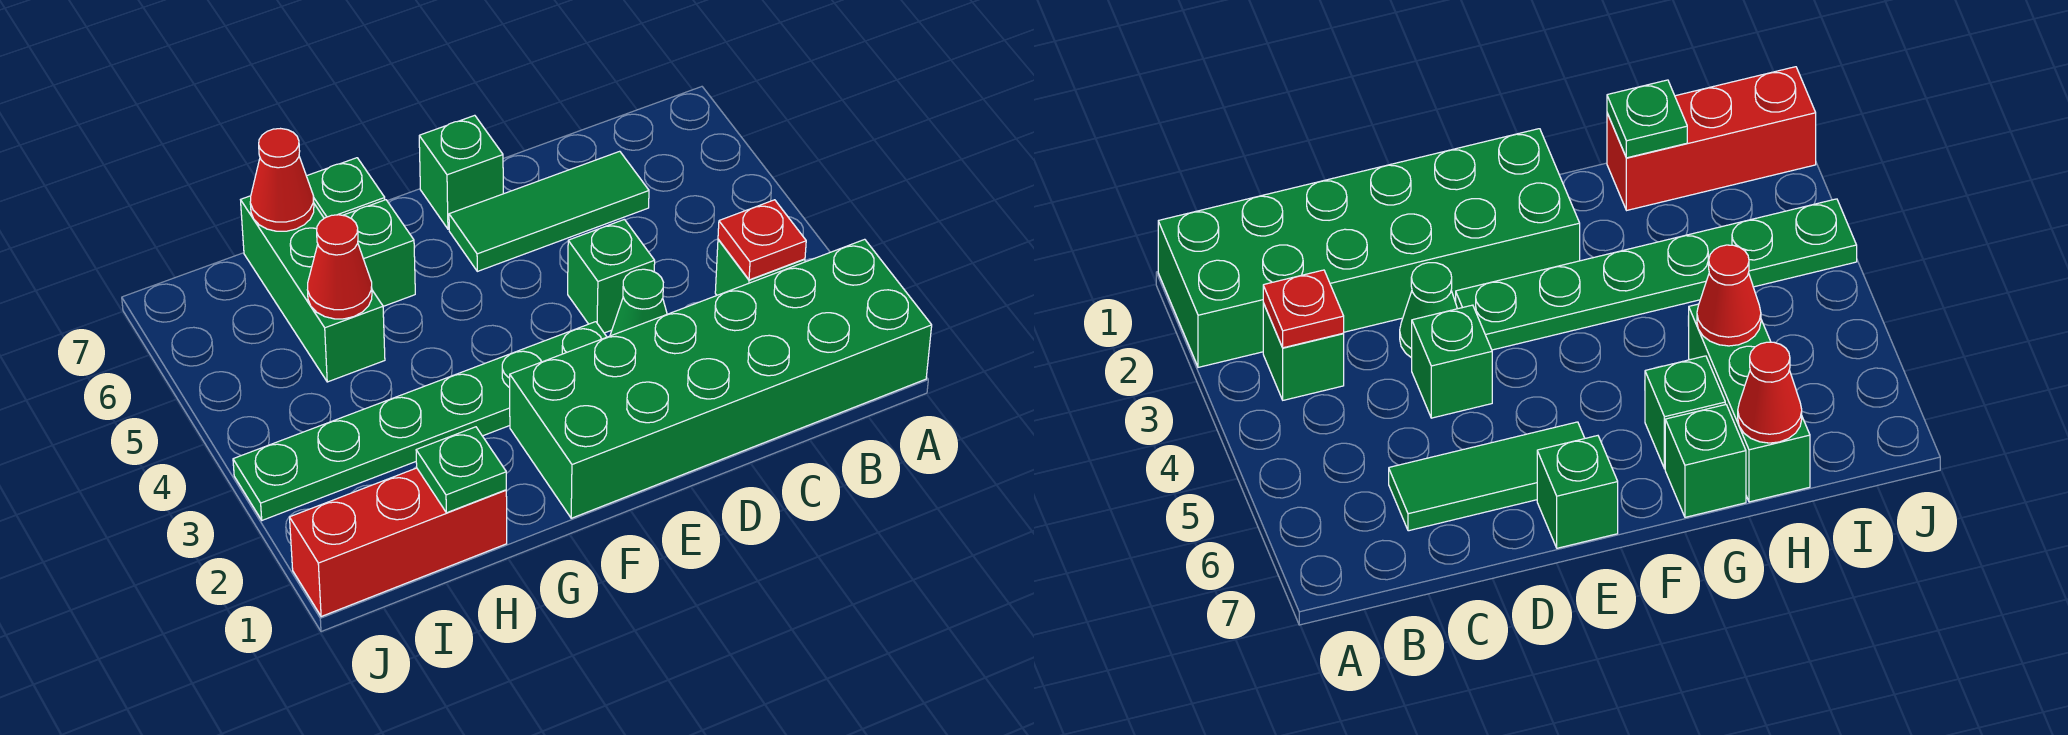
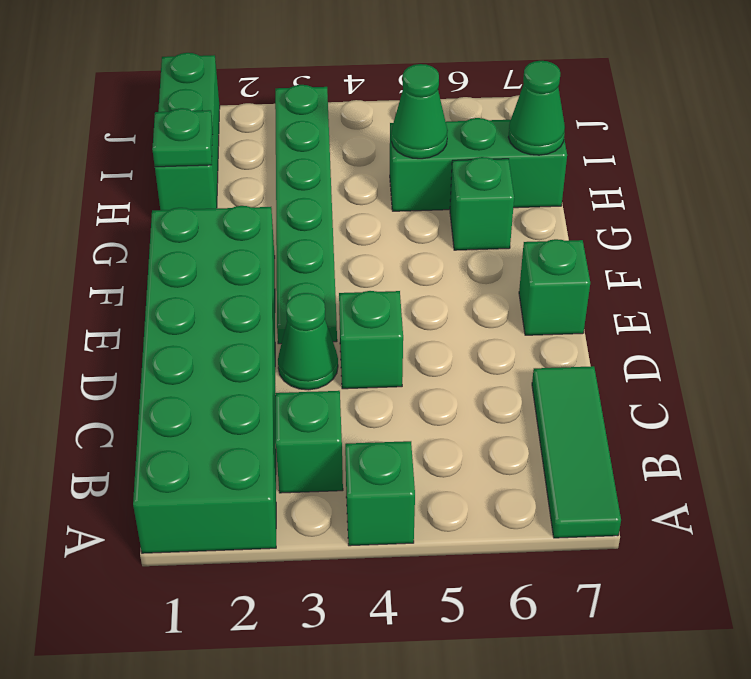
red 1x1 plate [718,200,806,280] -> none
green 1x3 tile [449,151,649,271] -> green 1x3 tile moved to [532,366,621,538]
green 1x1 brick [307,158,385,218] -> green 1x1 brick moved to [345,441,415,546]
red 1x3 brick [290,468,507,617] -> green 1x3 brick [155,53,220,210]
red 1x1 cone [307,215,372,319] -> green 1x1 cone [391,64,448,159]
red 1x1 cone [250,129,314,231] -> green 1x1 cone [508,61,565,155]

